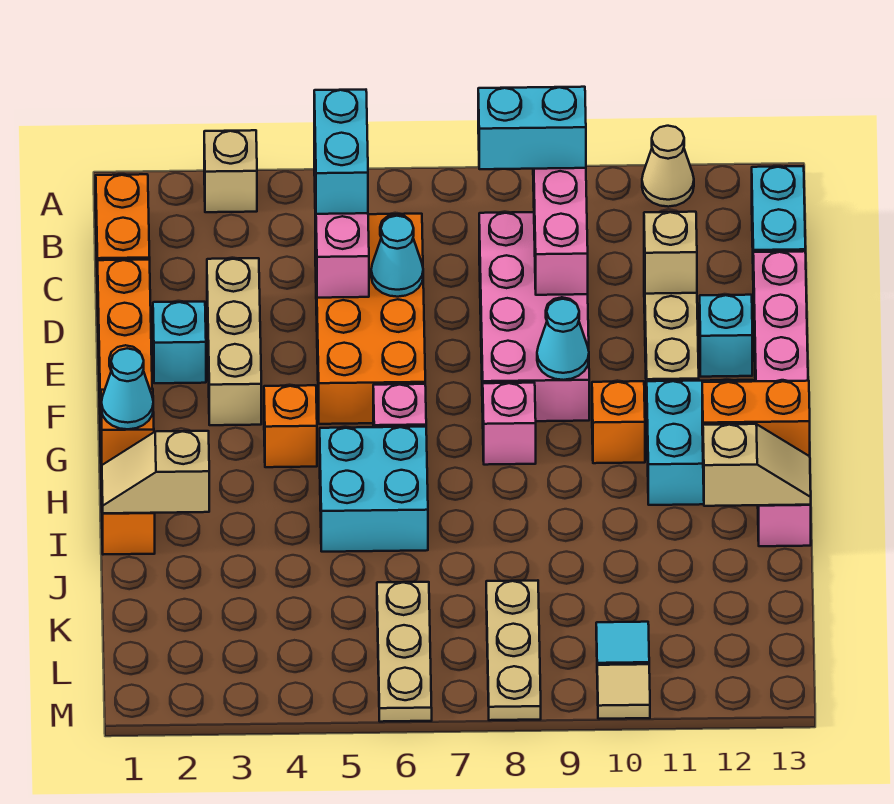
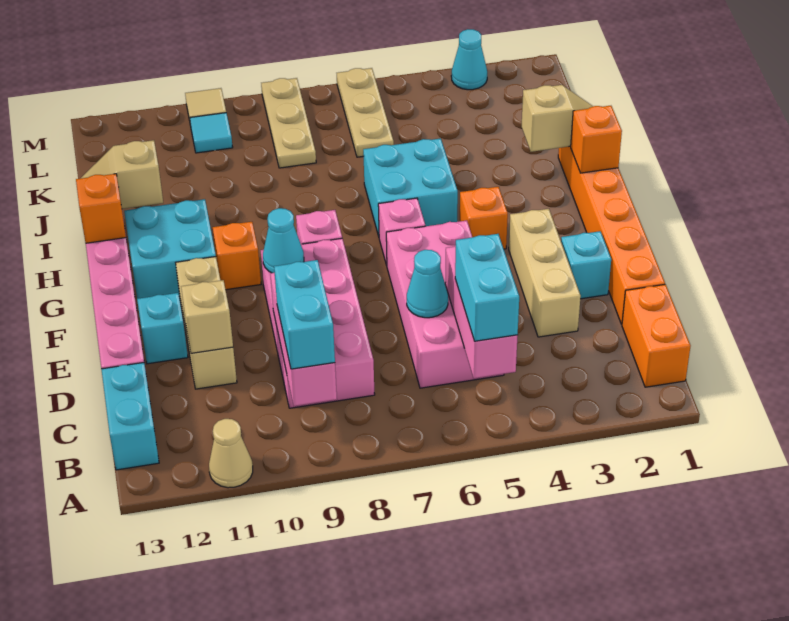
tan 1x1 brick [204,130,257,212] -> none
cyan 1x2 brick [478,87,586,169] -> cyan 1x2 brick turned to [274,260,335,369]
orange 2x4 brick [315,214,425,424] -> pink 2x4 brick [386,220,504,388]
cyan 1x1 cone [101,348,153,429] -> cyan 1x1 cone moved to [451,29,487,90]
orange 1x2 brick [702,381,810,456] -> orange 1x1 brick [76,174,126,243]

